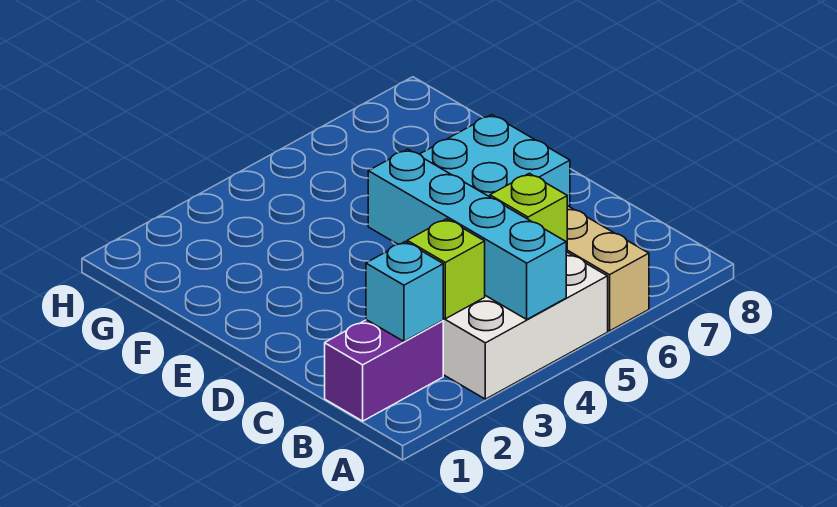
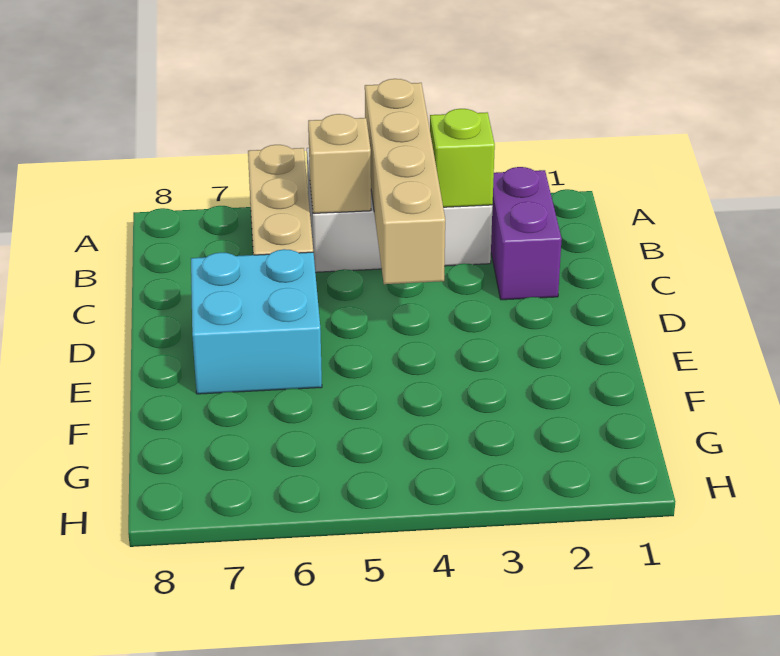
cyan 1x4 brick [368,149,566,319] -> tan 1x4 brick [365,79,445,284]
purple 1x2 brick [325,320,443,421] -> purple 1x2 brick turned to [491,167,562,300]
cyan 1x1 brick [366,242,443,341] -> none
lime 1x1 brick [490,173,567,252] -> tan 1x1 brick [308,114,371,213]

